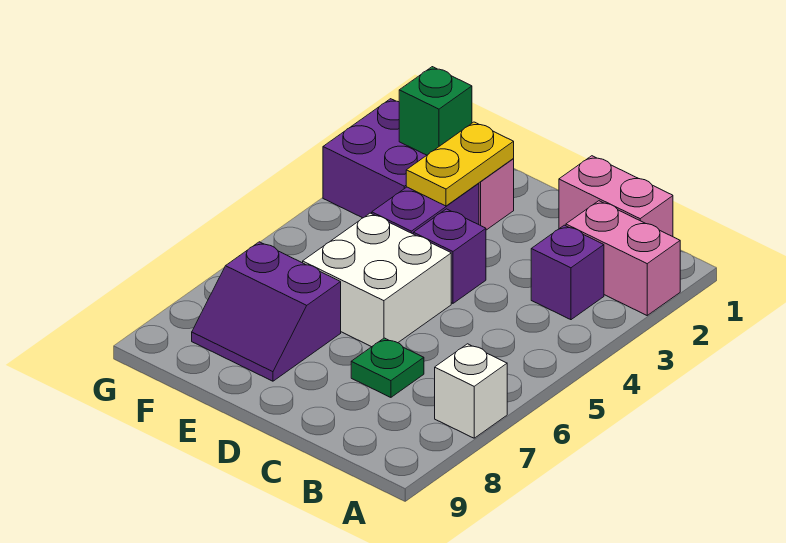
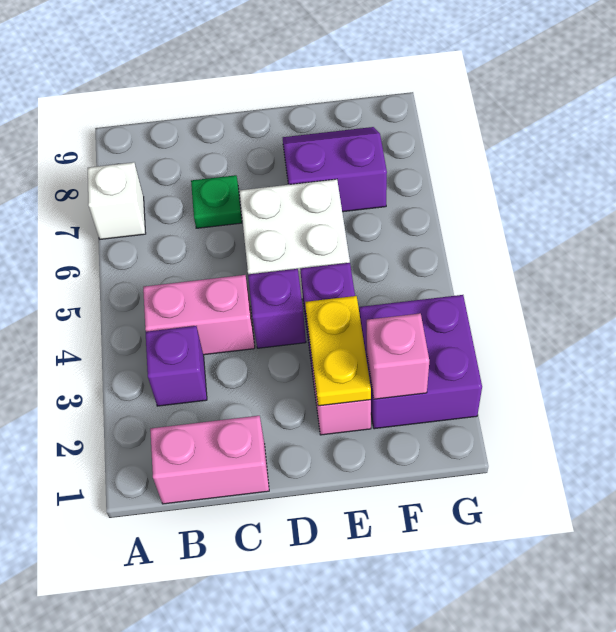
pink 1x2 brick [566,201,680,315] -> pink 1x2 brick moved to [143,275,255,355]
green 1x1 brick [399,67,472,155] -> pink 1x1 brick [367,313,429,399]

